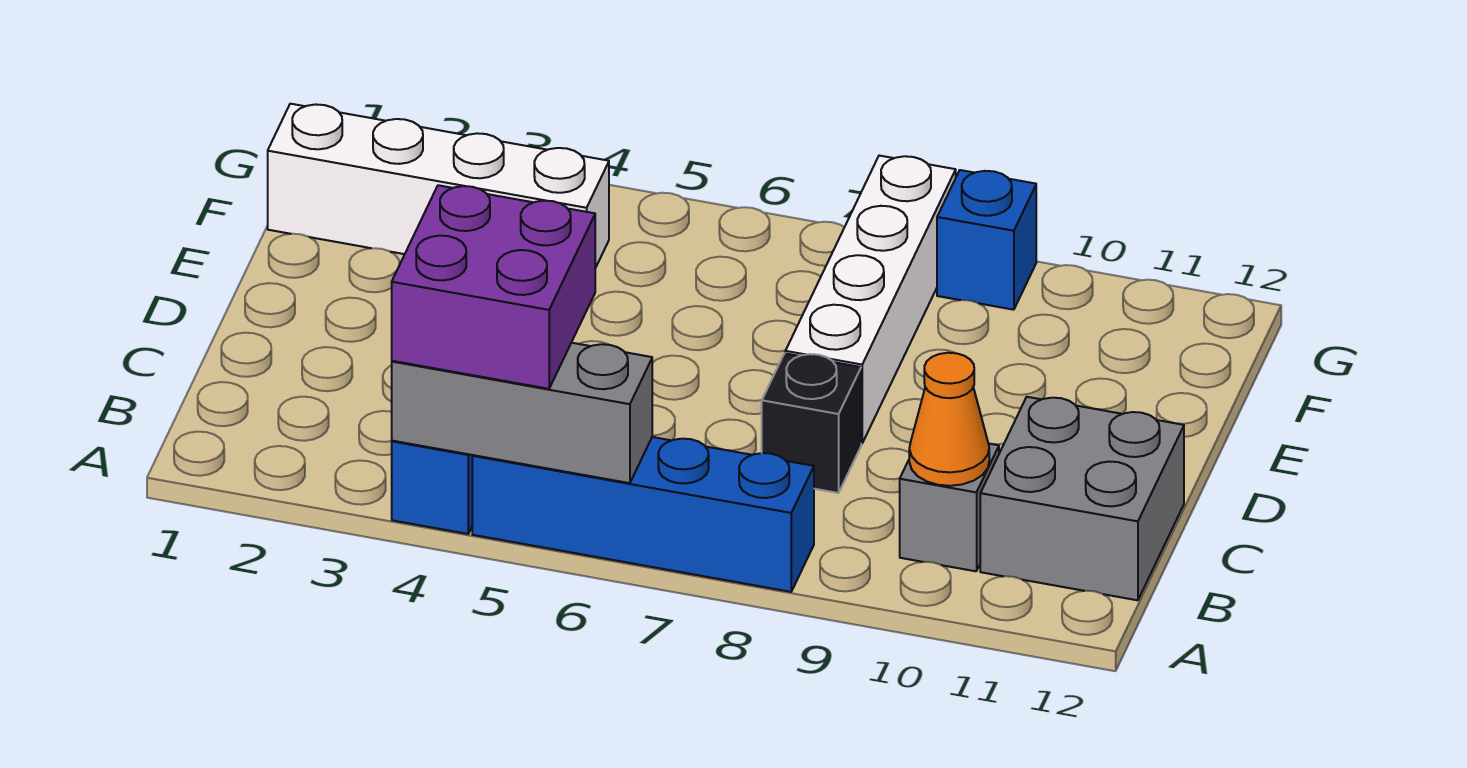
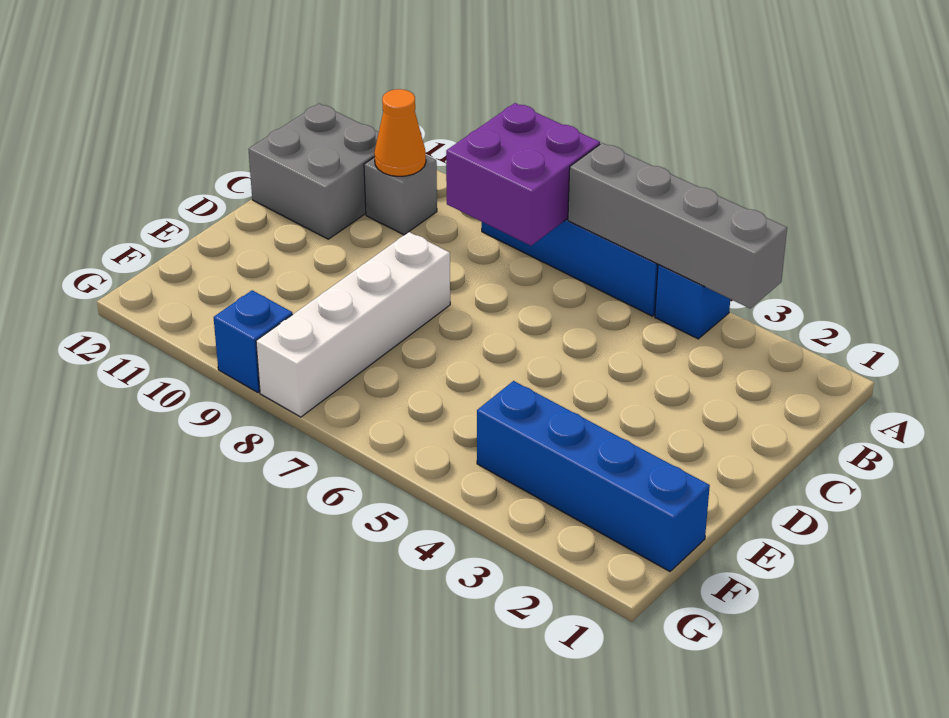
grey 1x3 brick [392,343,652,483] -> grey 1x4 brick [568,143,787,308]
purple 2x2 brick [392,185,595,389] -> purple 2x2 brick moved to [446,103,600,246]
black 1x1 brick [762,353,861,493] -> none
white 1x4 brick [268,104,609,268] -> blue 1x4 brick [477,381,710,571]

